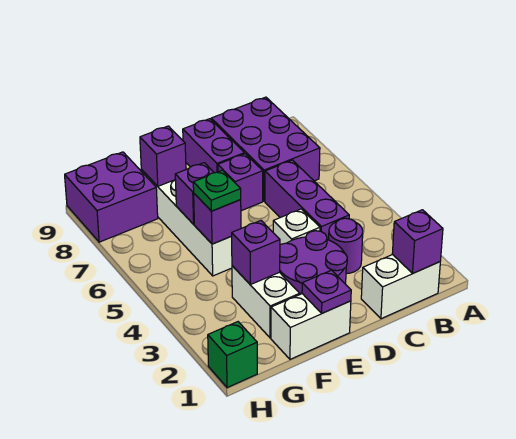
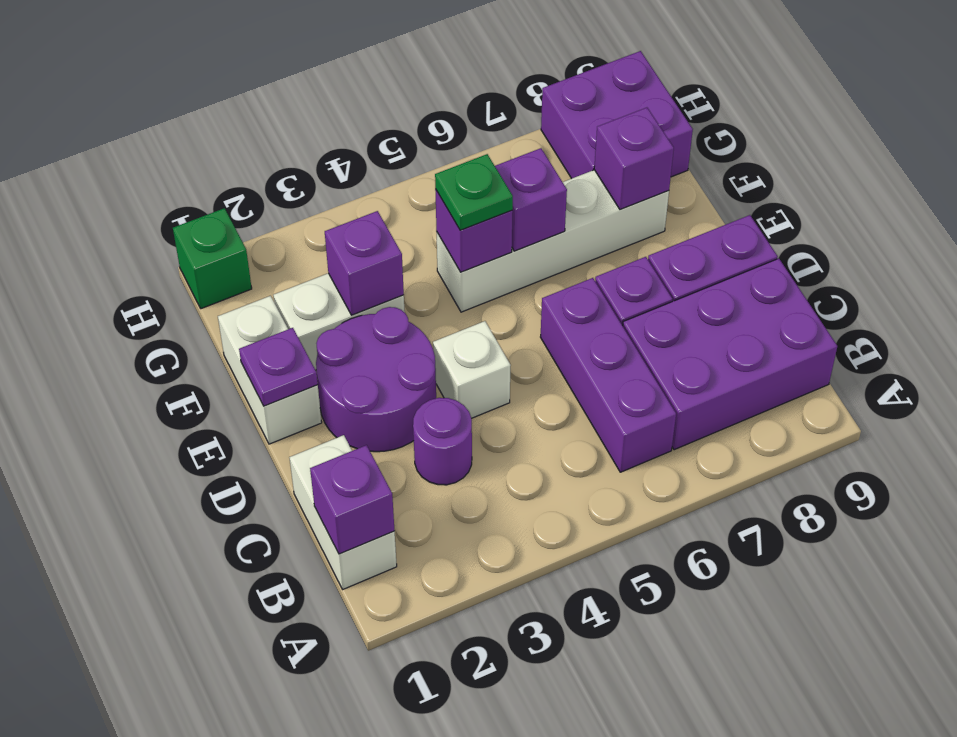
purple 1x3 brick [265,160,349,240] -> purple 1x3 brick turned to [541,278,676,472]

